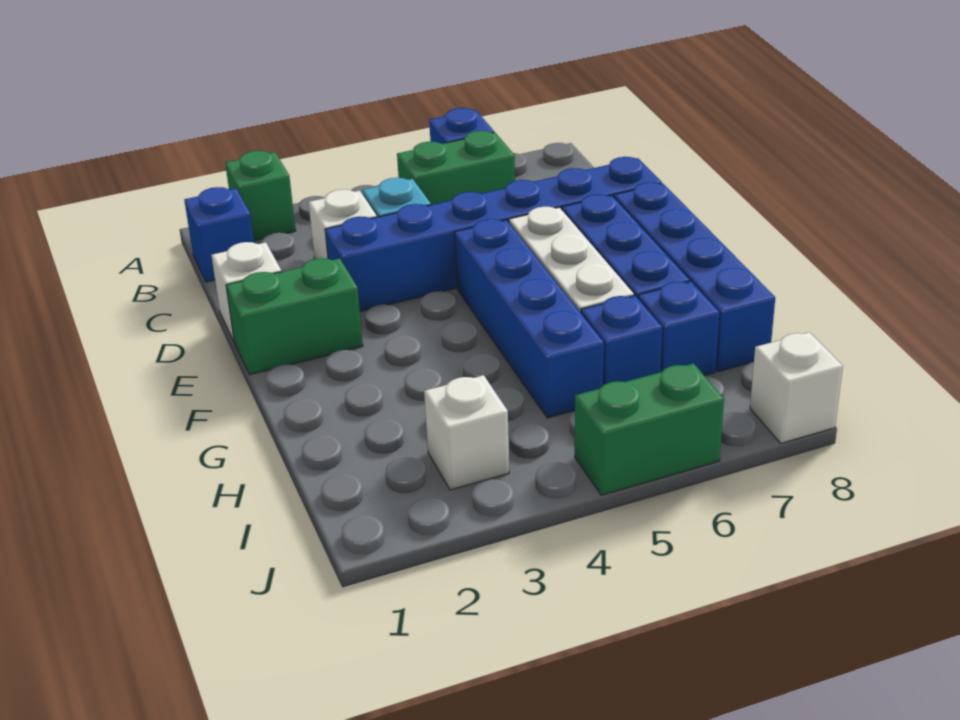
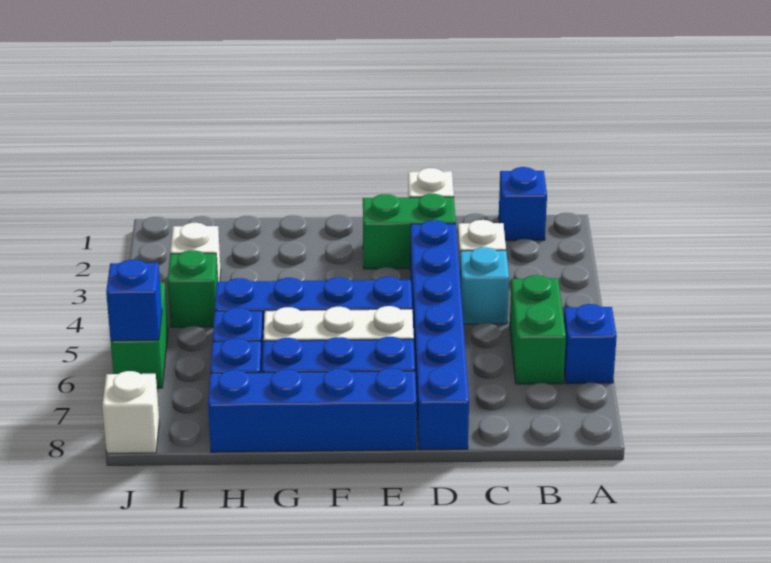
green 1x1 brick [225,151,296,241] -> green 1x1 brick moved to [168,250,218,327]
green 1x2 brick [226,258,363,375] -> green 1x2 brick turned to [363,194,456,269]
none -> blue 1x1 brick [106,260,162,341]

